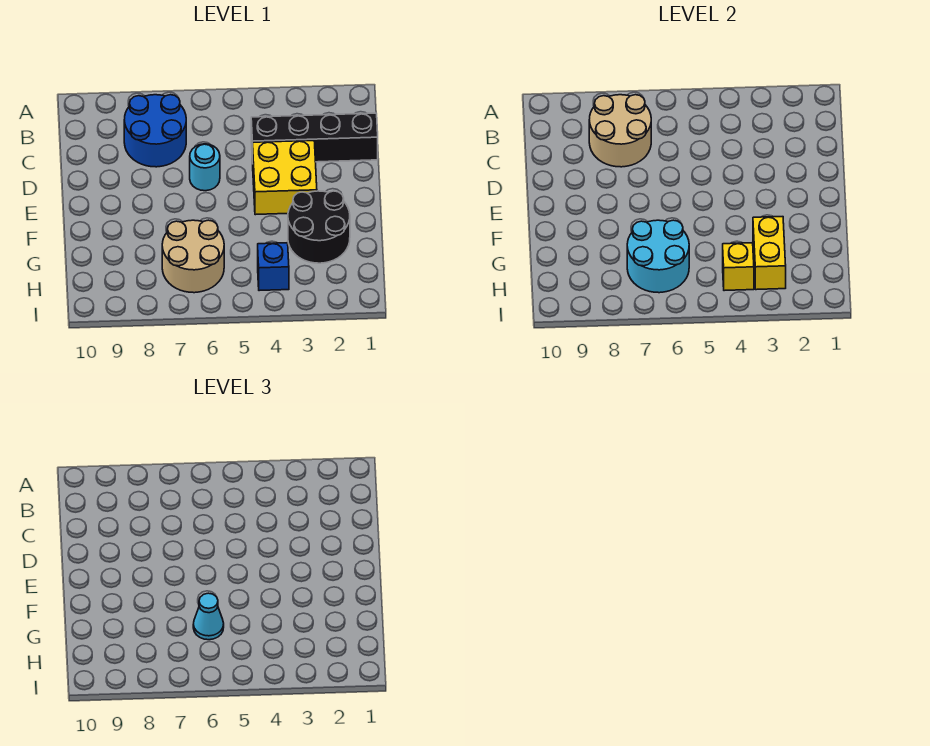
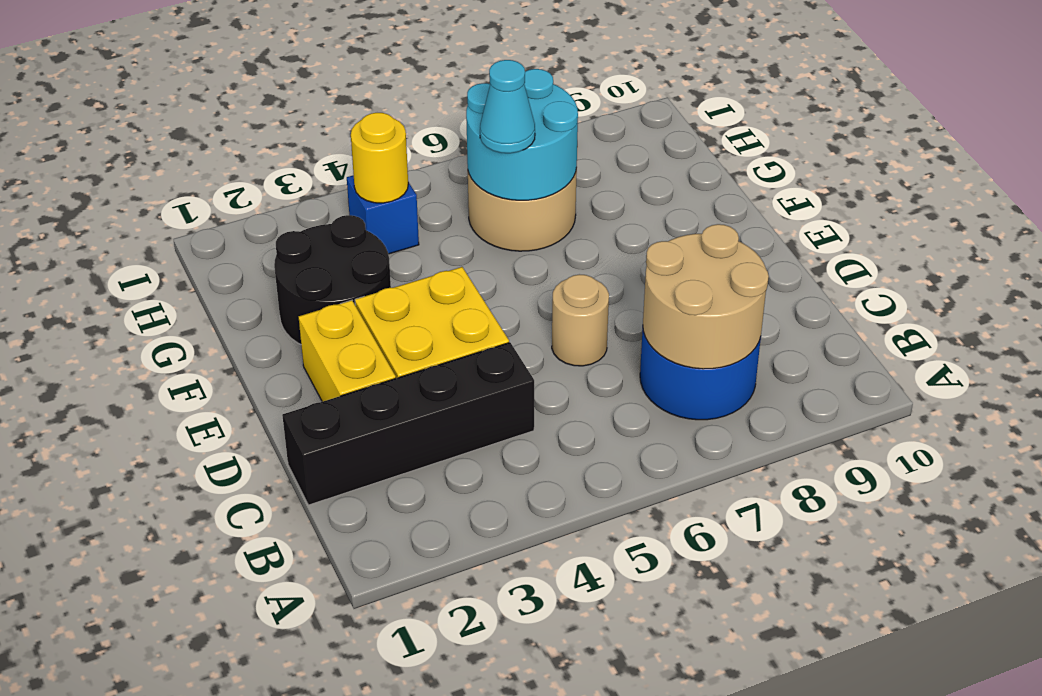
cyan 1x1 round brick [190,144,220,191] -> tan 1x1 round brick [552,274,609,366]
yellow 1x2 brick [753,217,786,290] -> yellow 1x2 brick moved to [299,300,396,402]
yellow 1x1 brick [723,243,754,291] -> yellow 1x1 round brick [351,113,408,203]

